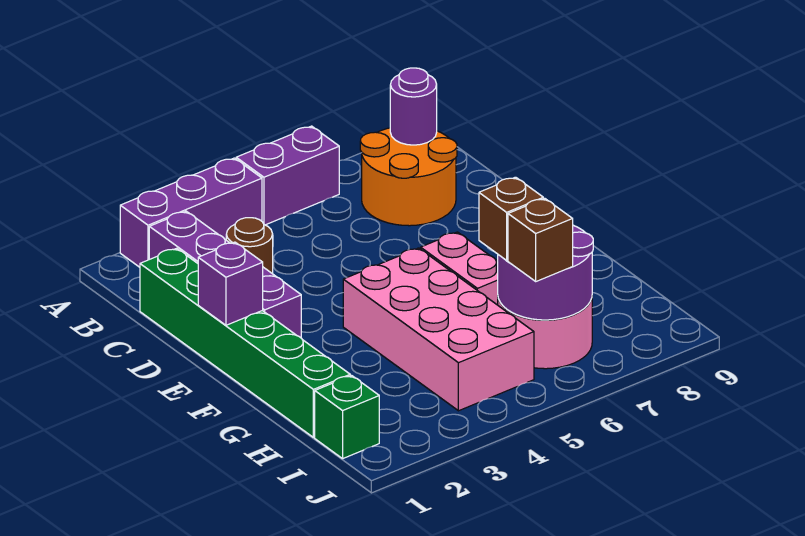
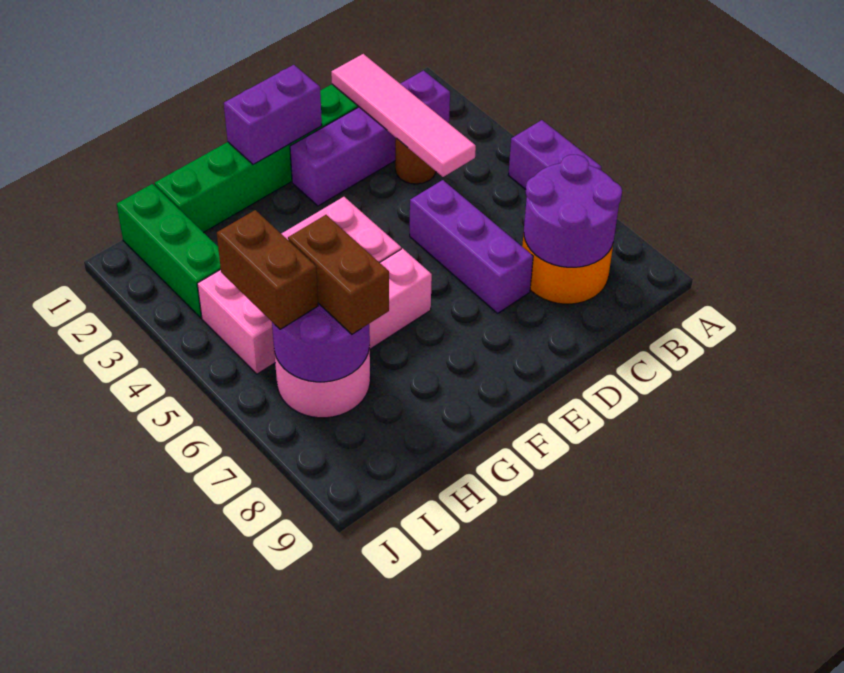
purple 1x3 brick [120,158,262,267] -> purple 1x3 brick moved to [410,180,533,313]
purple 1x1 round brick [390,68,437,145] -> purple 2x2 round brick [524,155,622,267]
none -> pink 1x4 tile [331,54,476,177]
purple 1x1 brick [198,242,263,325] -> purple 1x2 brick [224,65,322,165]
brown 1x1 brick [479,177,543,261] -> brown 1x2 brick [288,215,389,334]
green 1x1 brick [315,376,379,459] -> green 1x3 brick [117,184,221,318]
brown 1x1 brick [508,198,573,281] -> brown 1x2 brick [217,210,318,329]

